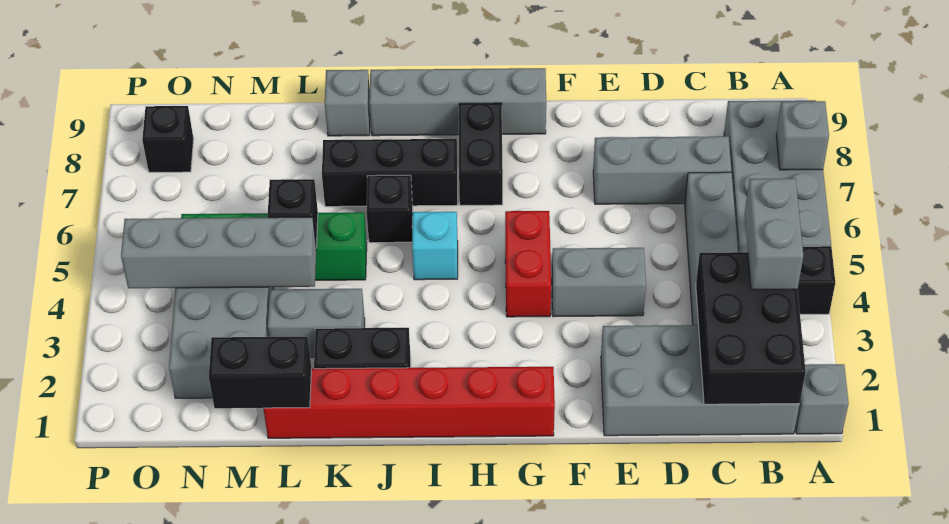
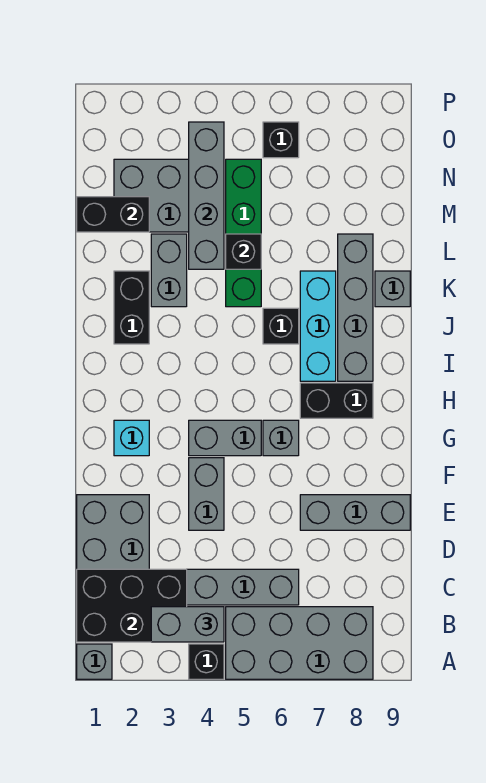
grey 1x1 brick [776,101,829,170] -> grey 1x1 brick moved to [263,420,299,456]
grey 1x3 brick [593,136,731,204] -> grey 1x3 brick turned to [300,495,410,530]
red 1x6 brick [263,367,555,438] -> none
red 1x2 brick [505,211,551,317] -> grey 1x2 brick [189,420,261,456]
grey 1x4 brick [369,68,546,136] -> grey 1x4 brick moved to [338,234,373,381]
cyan 1x1 brick [412,212,458,280] -> cyan 1x1 brick moved to [114,420,149,456]
black 1x3 brick [322,139,458,207] -> cyan 1x3 brick [300,271,336,381]
black 1x2 brick [209,337,311,408] -> black 1x2 brick turned to [77,197,149,232]
black 1x1 brick [142,106,194,172] -> black 1x1 brick moved to [263,122,299,158]

